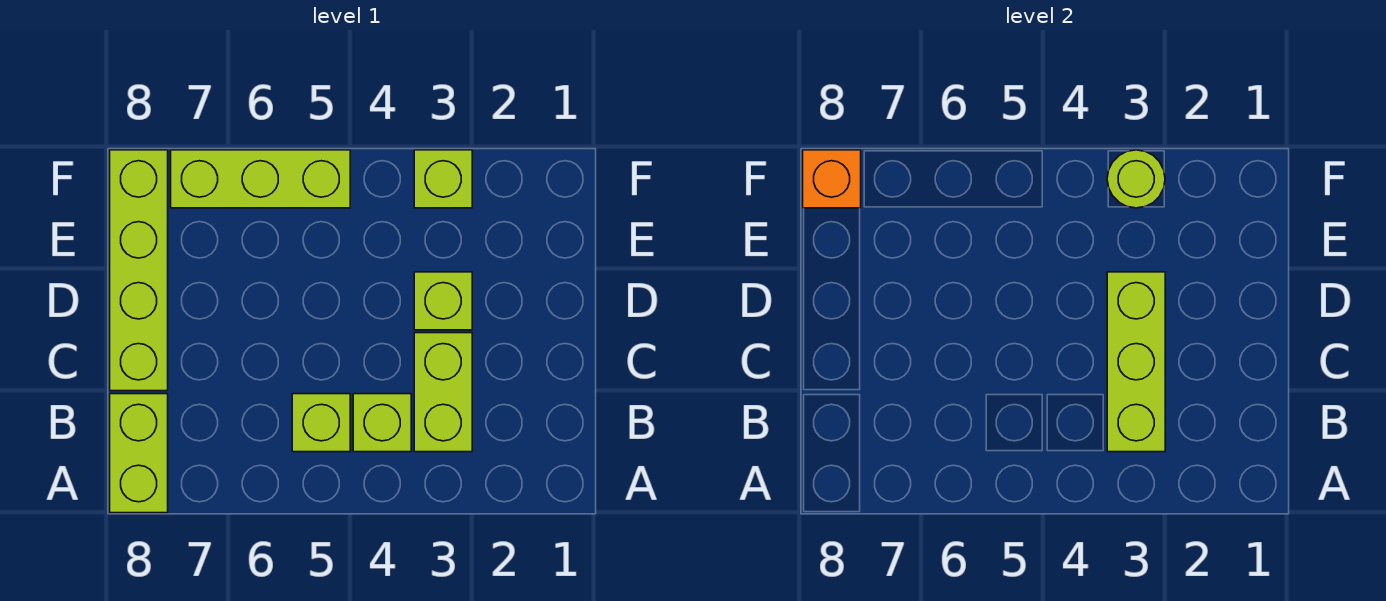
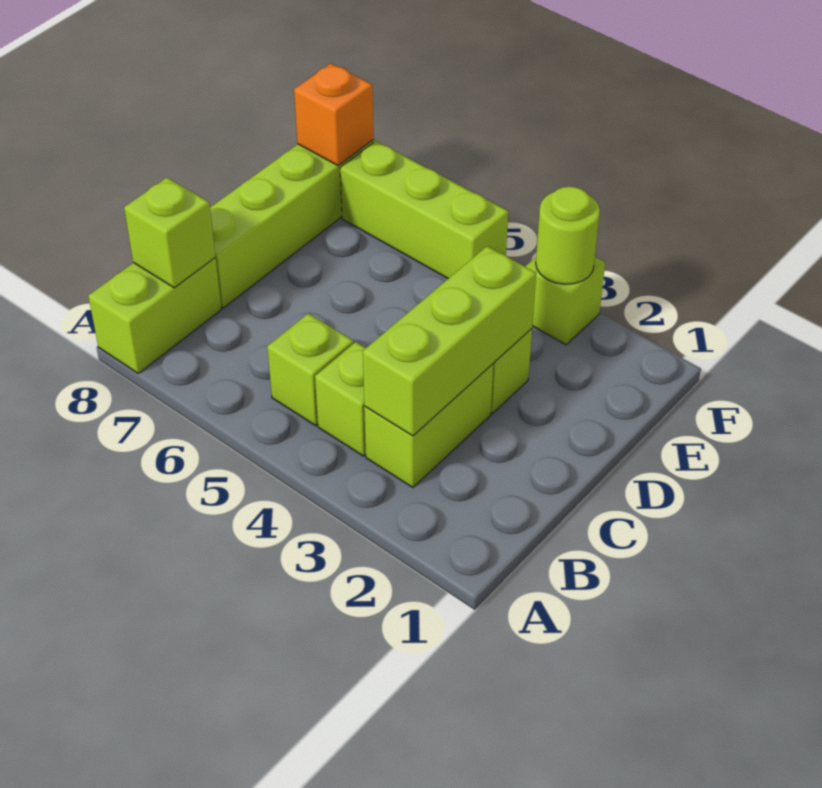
none -> lime 1x1 brick [124,178,215,288]

